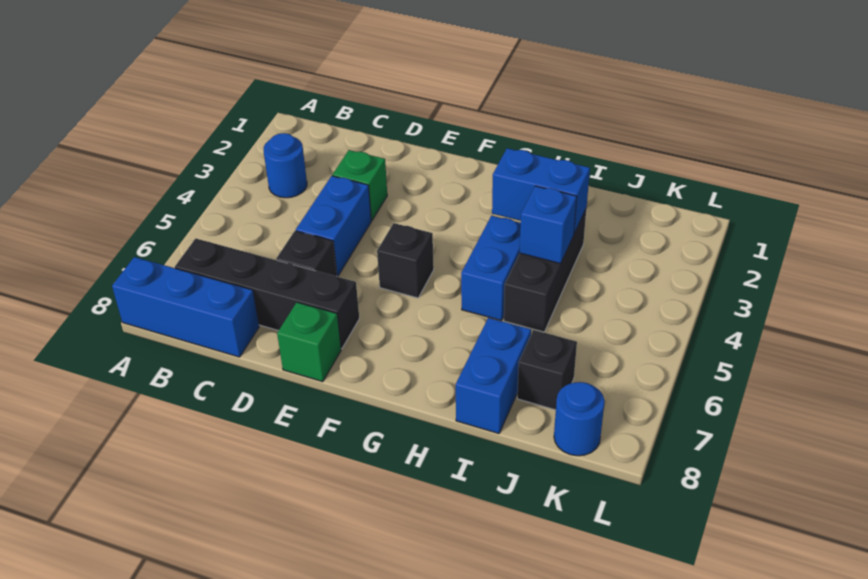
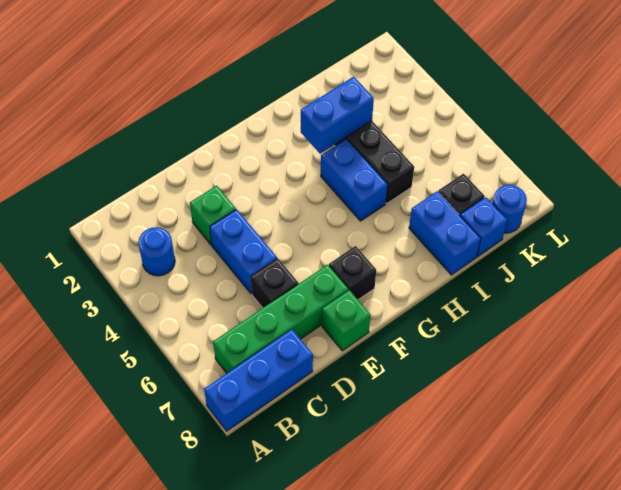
black 1x4 brick [175,238,359,349] -> green 1x4 brick [213,265,348,373]
black 1x1 brick [377,223,434,298] -> black 1x1 brick moved to [329,246,376,300]
blue 1x1 brick [520,186,577,264] -> blue 1x1 brick moved to [460,197,507,257]

